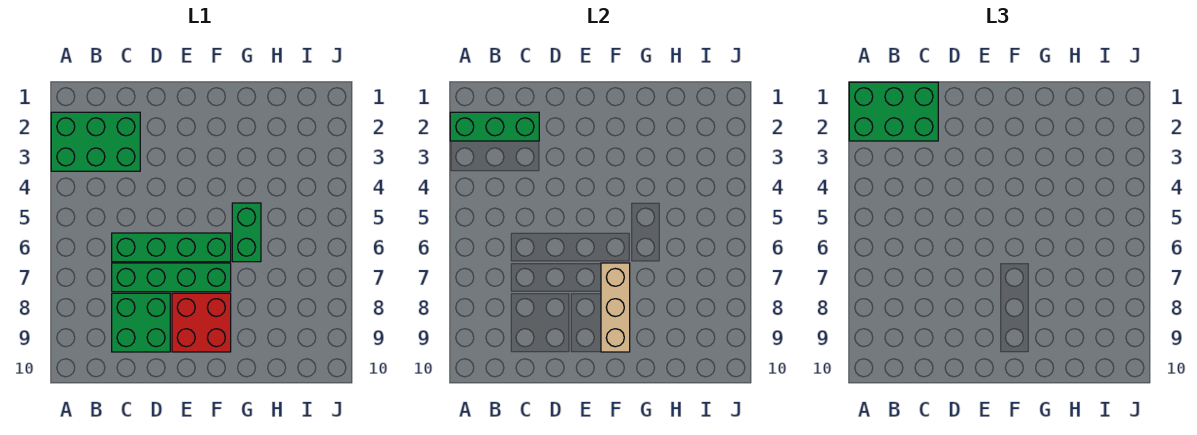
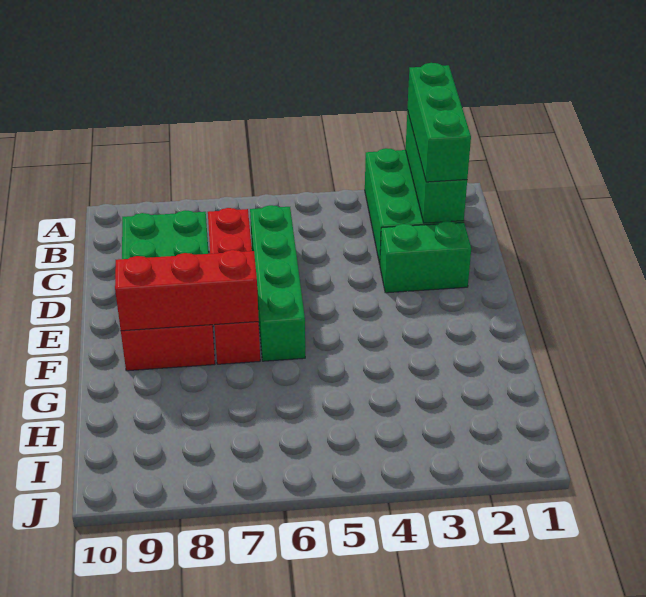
green 2x3 brick [849,82,938,141] -> green 1x3 brick [407,63,471,182]
green 1x4 brick [112,263,231,292] -> red 1x4 brick [208,208,260,364]
tan 1x3 brick [601,263,630,352] -> red 1x3 brick [115,250,259,331]
green 1x2 brick [232,203,261,262] -> green 1x2 brick moved to [380,221,471,293]

